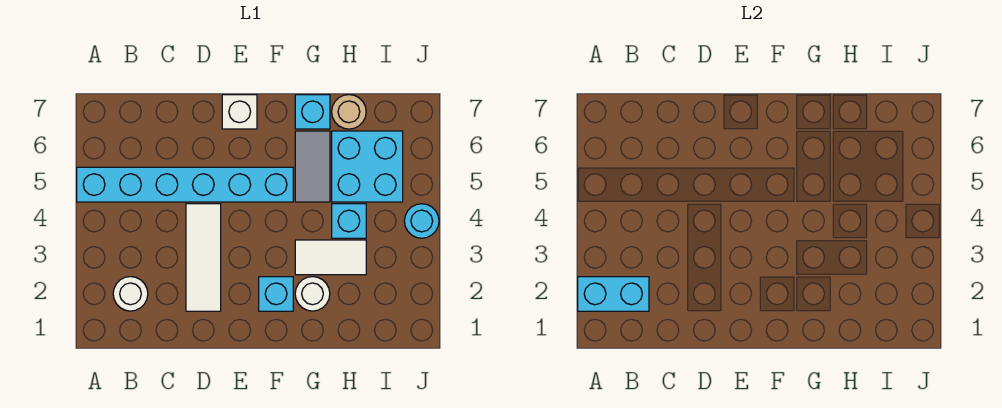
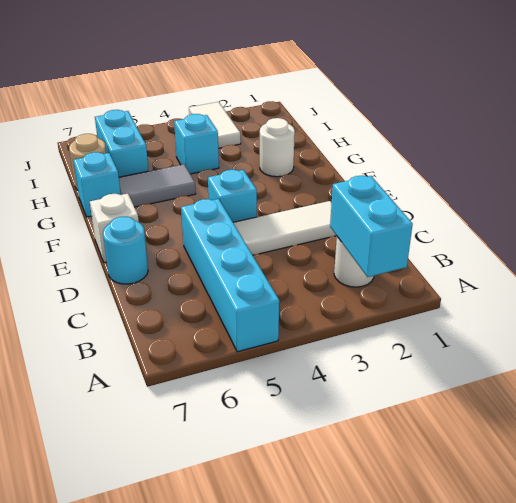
cyan 1x6 brick [77,167,293,202] -> cyan 1x4 brick [181,199,279,352]
cyan 1x1 brick [259,277,293,311] -> cyan 1x1 brick moved to [208,170,257,222]
white 1x2 tile [295,240,366,275] -> white 1x2 tile moved to [189,102,241,148]
cyan 2x2 brick [332,131,403,202] -> cyan 1x2 brick [95,110,148,177]
cyan 1x1 round brick [404,204,439,238] -> cyan 1x1 round brick moved to [103,217,148,284]

